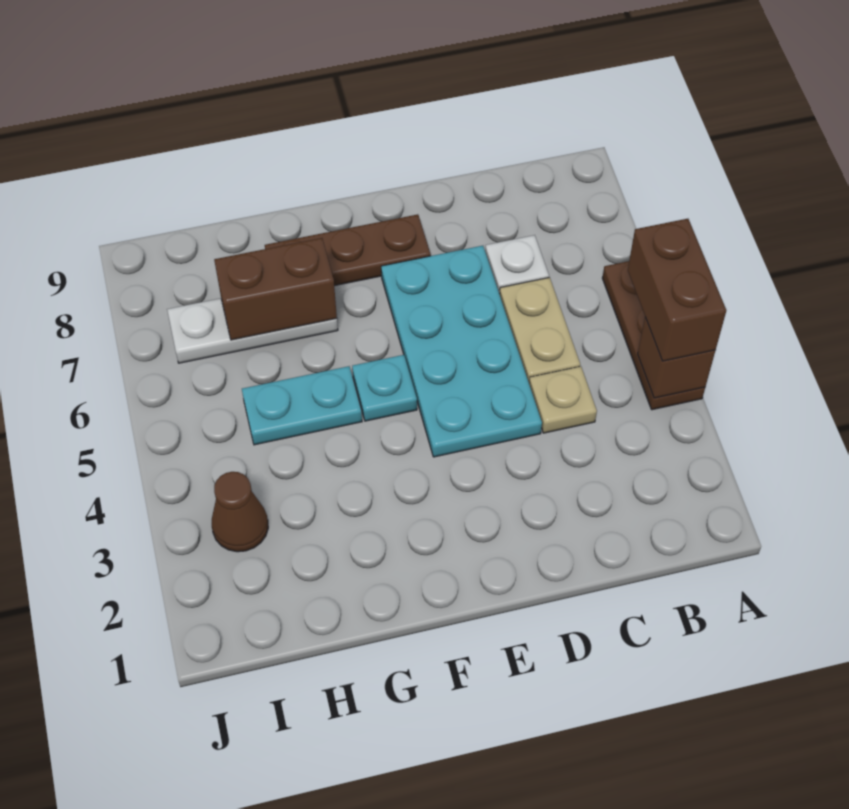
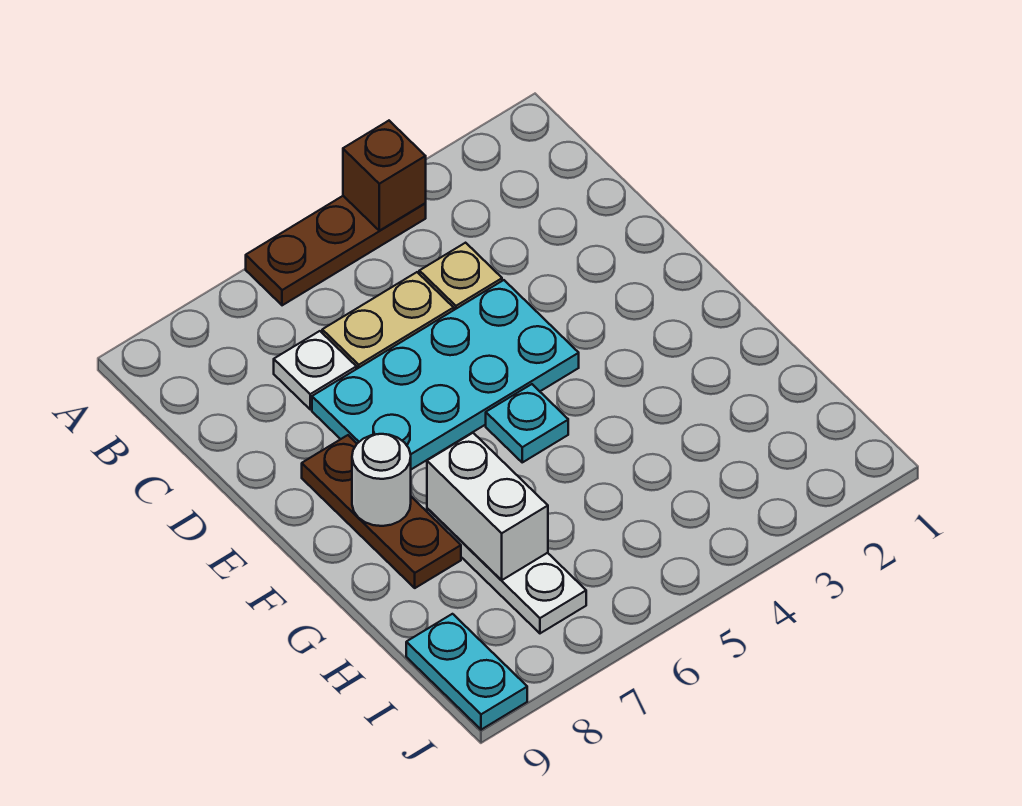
brown 1x2 brick [628,219,726,361] -> none
none -> white 1x1 round brick [352,434,411,526]
cyan 1x2 plate [242,366,362,445] -> cyan 1x2 plate moved to [406,614,527,730]
brown 1x2 brick [214,238,337,340] -> white 1x2 brick [427,433,548,580]
brown 1x1 cone [212,472,268,552] -> none

